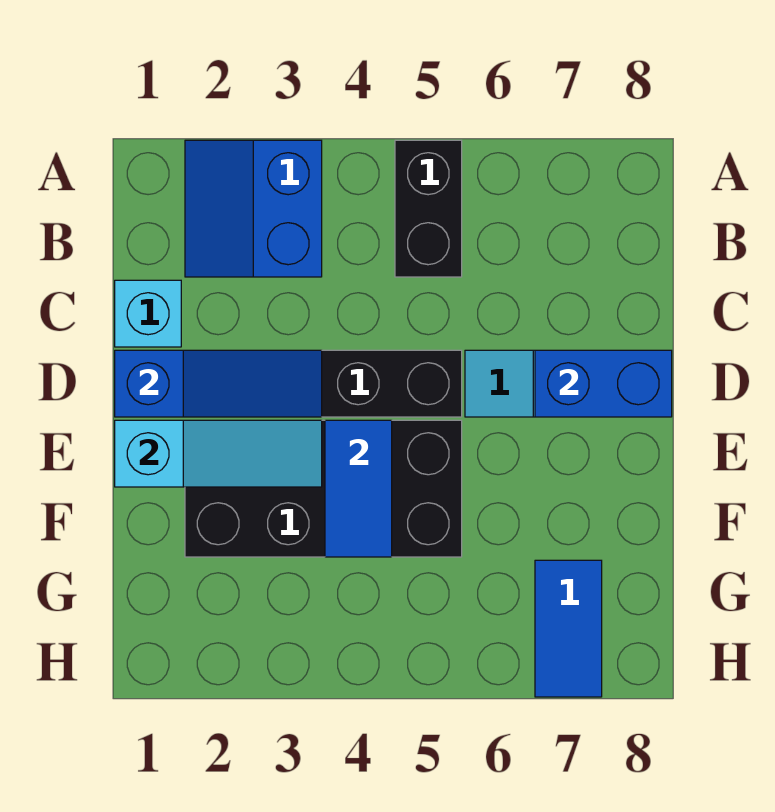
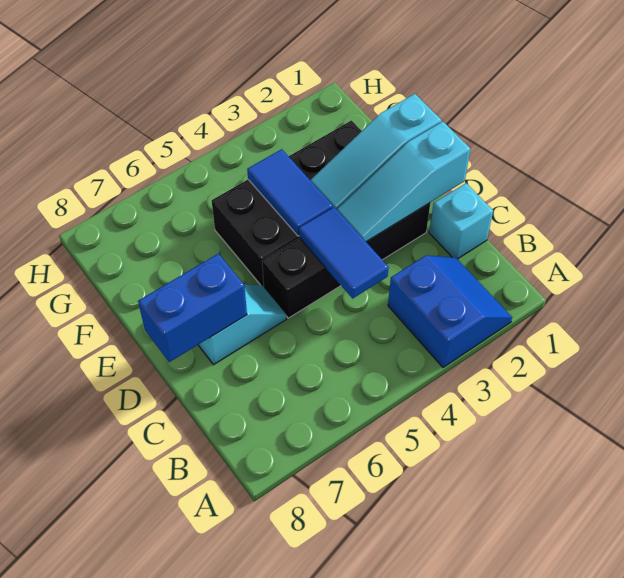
black 1x2 brick [395,140,462,277] -> none
blue 1x3 slope [115,350,322,417] -> cyan 1x3 slope [337,122,470,242]
blue 1x2 tile [535,560,602,697] -> blue 1x2 tile moved to [299,207,389,298]

